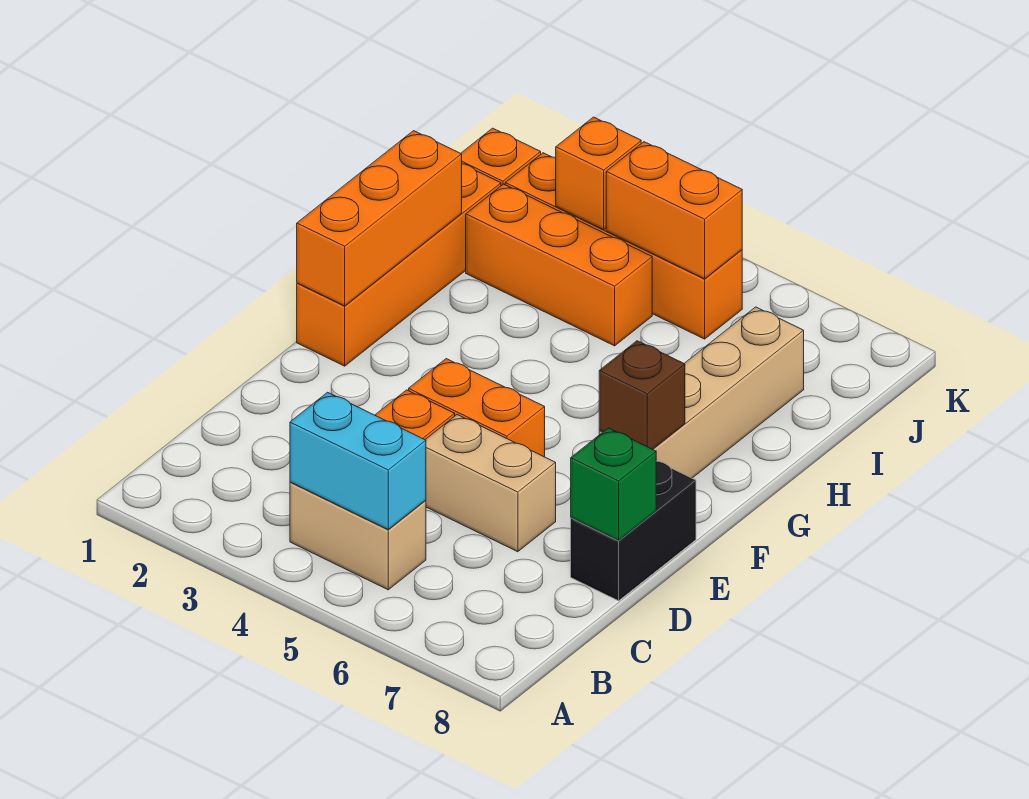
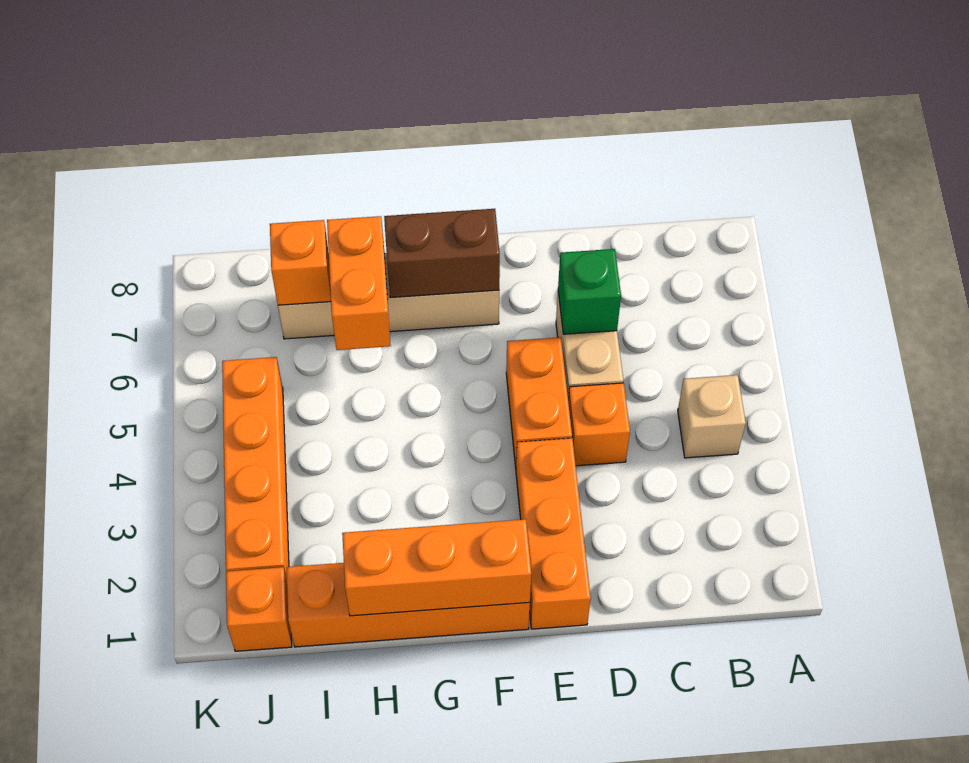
tan 1x2 brick [290,482,426,590] -> tan 1x1 brick [678,375,746,458]
cyan 1x2 brick [290,392,426,529] -> none
black 1x2 brick [571,461,696,601] -> none
green 1x1 brick [571,428,656,540] -> green 1x1 brick moved to [558,249,621,334]
brown 1x1 brick [599,341,685,449] -> brown 1x2 brick [384,209,500,298]
orange 1x3 brick [466,184,652,346] -> orange 1x3 brick moved to [516,438,591,629]
orange 1x1 brick [556,117,641,230] -> orange 1x1 brick moved to [270,220,331,305]
orange 1x2 brick [606,142,742,279] -> orange 1x2 brick moved to [327,216,391,350]

